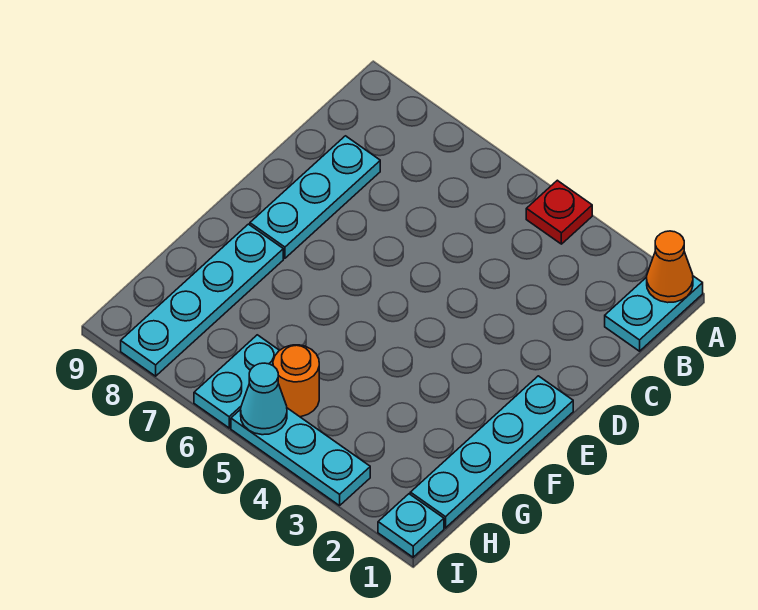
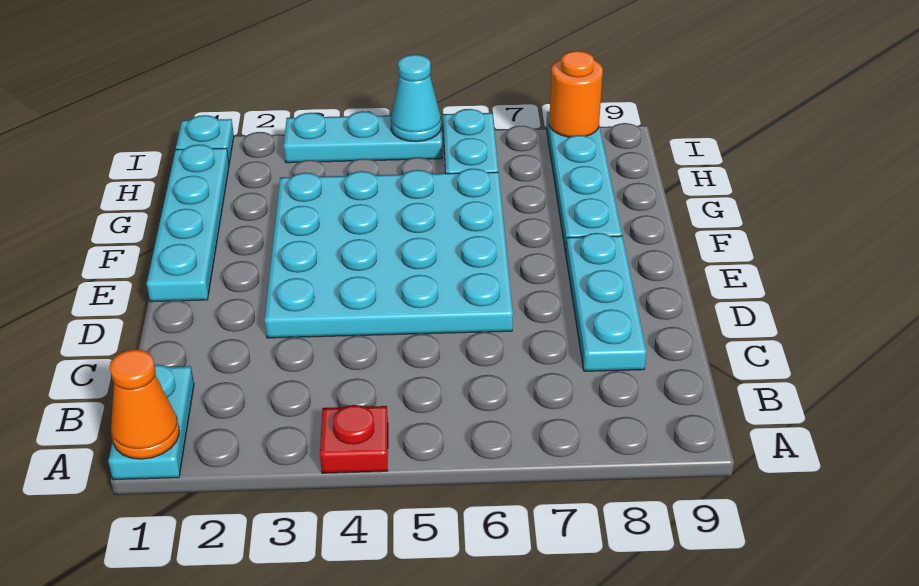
none -> cyan 4x4 plate [265,169,513,338]
orange 1x1 round brick [273,345,319,417] -> orange 1x1 round brick moved to [549,51,603,137]

